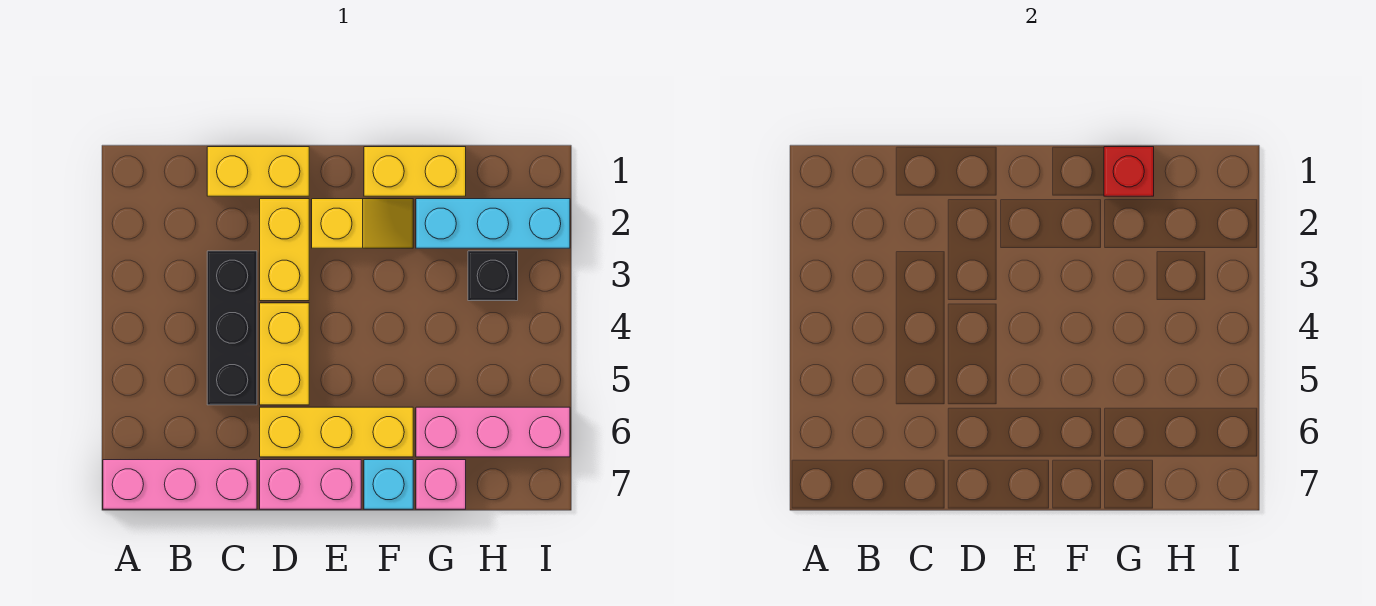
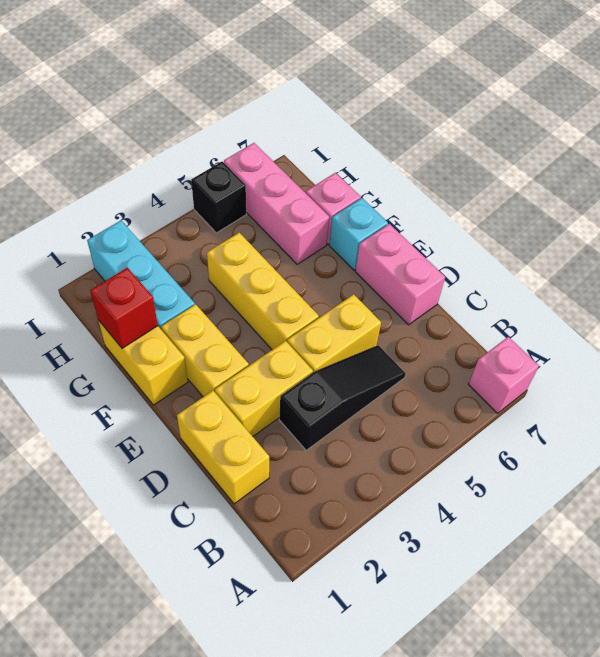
pink 1x3 brick [103,460,257,509] -> pink 1x1 brick [468,337,539,413]
black 1x3 brick [207,251,257,405] -> black 1x3 slope [279,345,406,450]
yellow 1x3 brick [260,407,413,457] -> yellow 1x3 brick moved to [207,233,319,350]
yellow 1x2 slope [312,199,413,248] -> yellow 1x2 brick [161,304,249,397]
black 1x1 brick [468,251,518,301] -> black 1x1 brick moved to [191,161,246,233]

